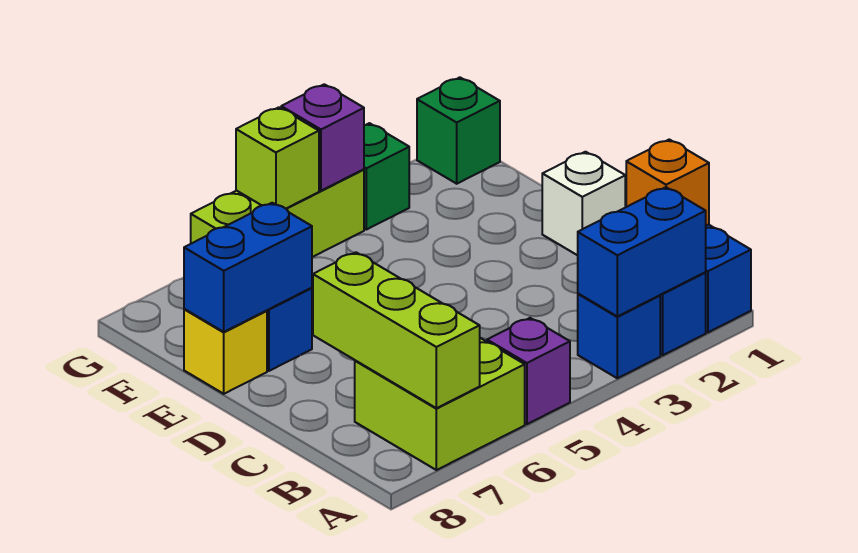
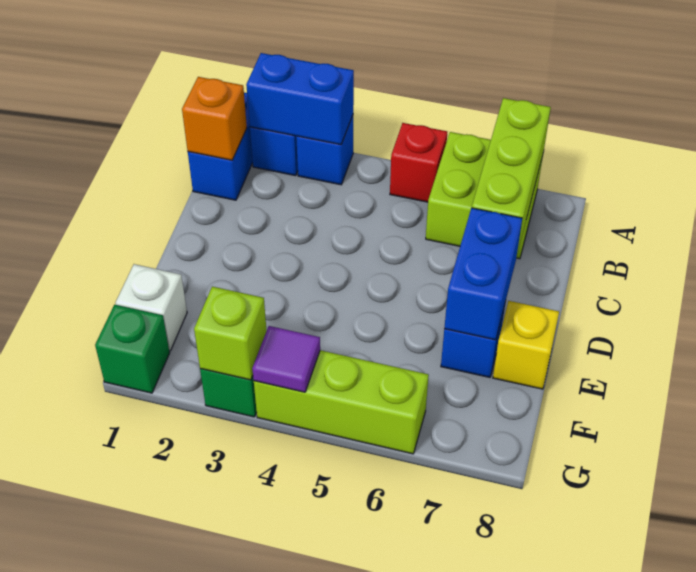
purple 1x1 brick [487,318,570,424] -> red 1x1 brick [390,123,447,202]
white 1x1 brick [542,152,625,255] -> white 1x1 brick moved to [116,264,187,351]
blue 1x2 brick [184,203,312,332] -> blue 1x2 brick turned to [444,208,522,340]
purple 1x1 brick [281,84,364,191] -> purple 1x1 tile [252,326,320,392]
lime 1x1 brick [236,107,319,208] -> lime 1x1 brick moved to [194,287,266,380]

